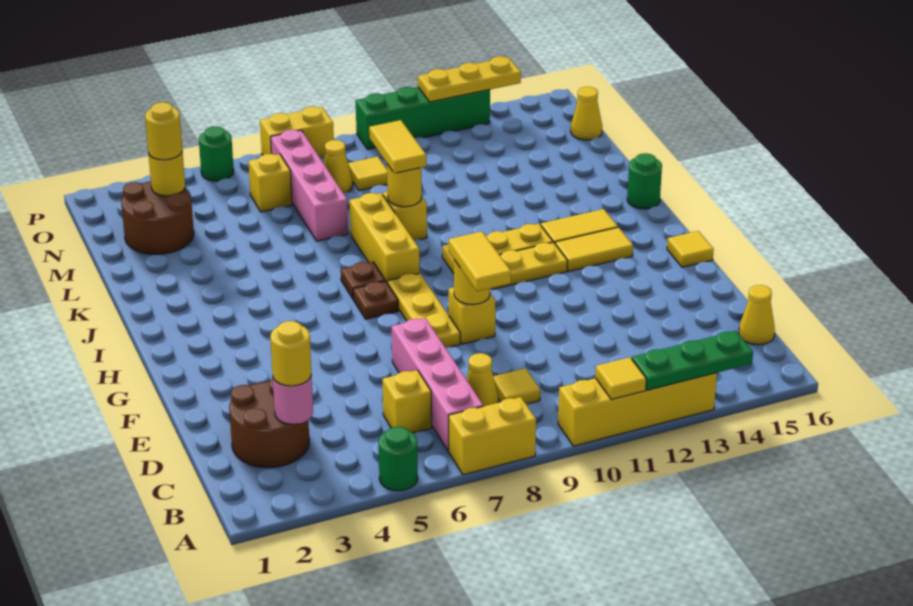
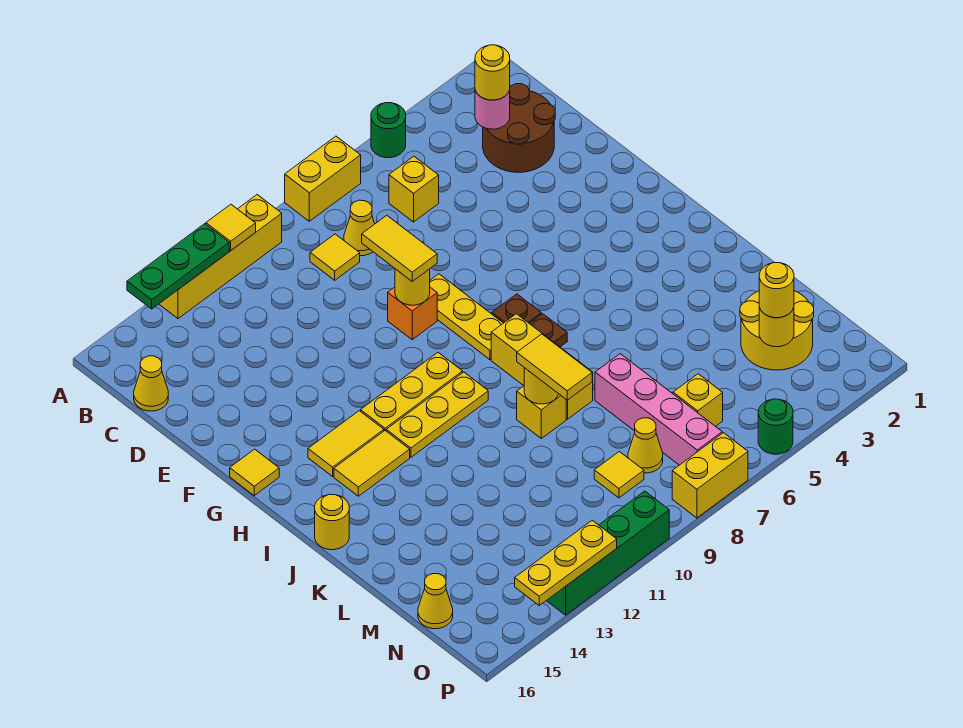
pink 1x4 brick [392,318,483,451] -> none
yellow 1x1 brick [449,287,496,344] -> orange 1x1 brick [388,287,437,340]
green 1x1 round brick [627,153,662,209] -> yellow 1x1 round brick [315,494,349,550]
brown 2x2 round brick [121,181,194,254] -> yellow 2x2 round brick [740,291,814,370]

